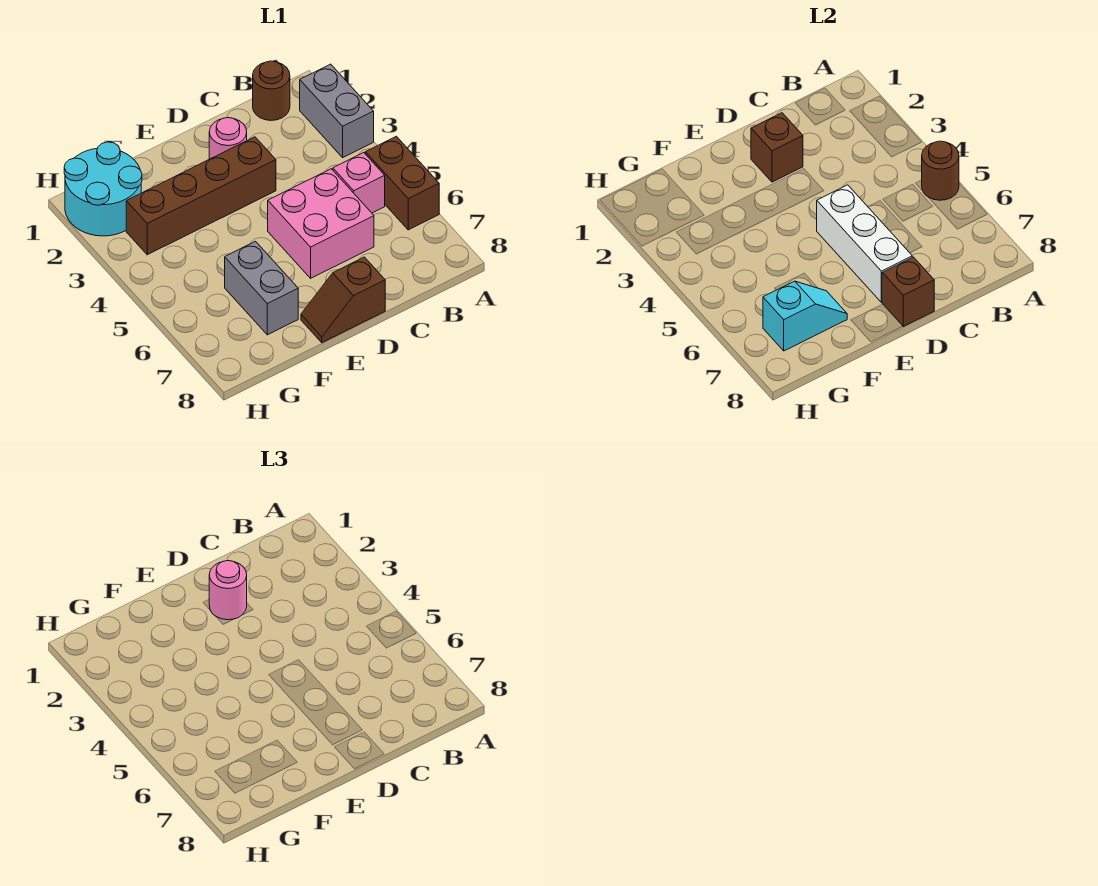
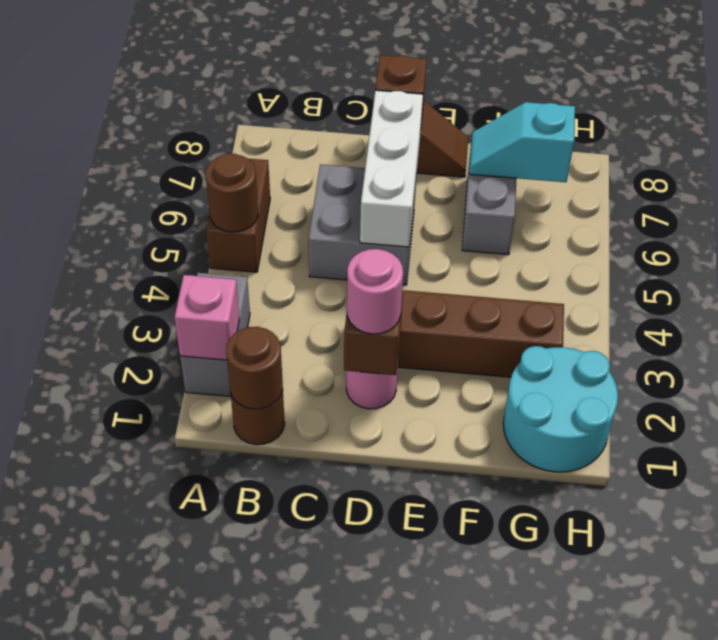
none -> brown 1x1 round brick [226,327,283,409]
pink 1x1 brick [333,153,385,213] -> pink 1x1 brick moved to [175,275,239,360]
pink 2x2 brick [268,169,374,278] -> grey 2x2 brick [309,164,416,285]

